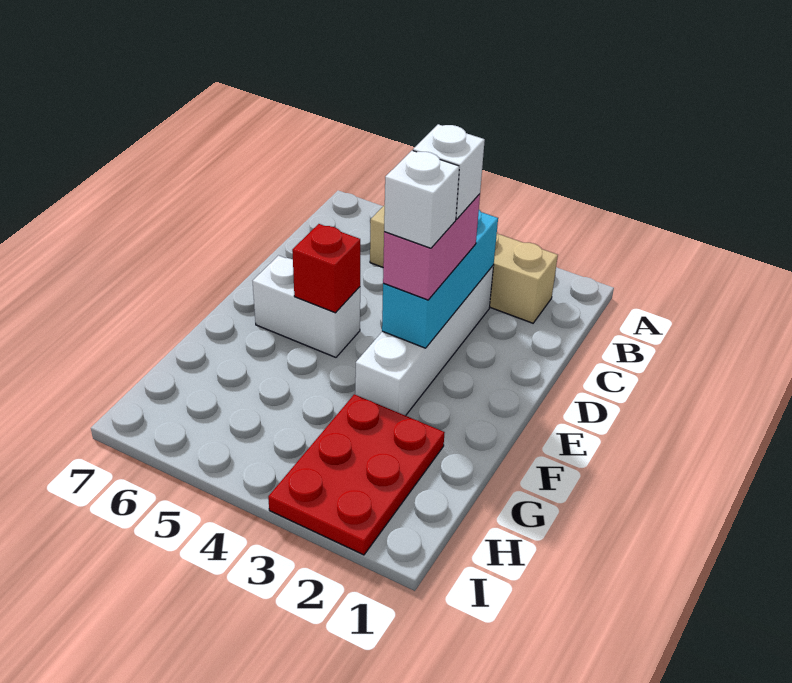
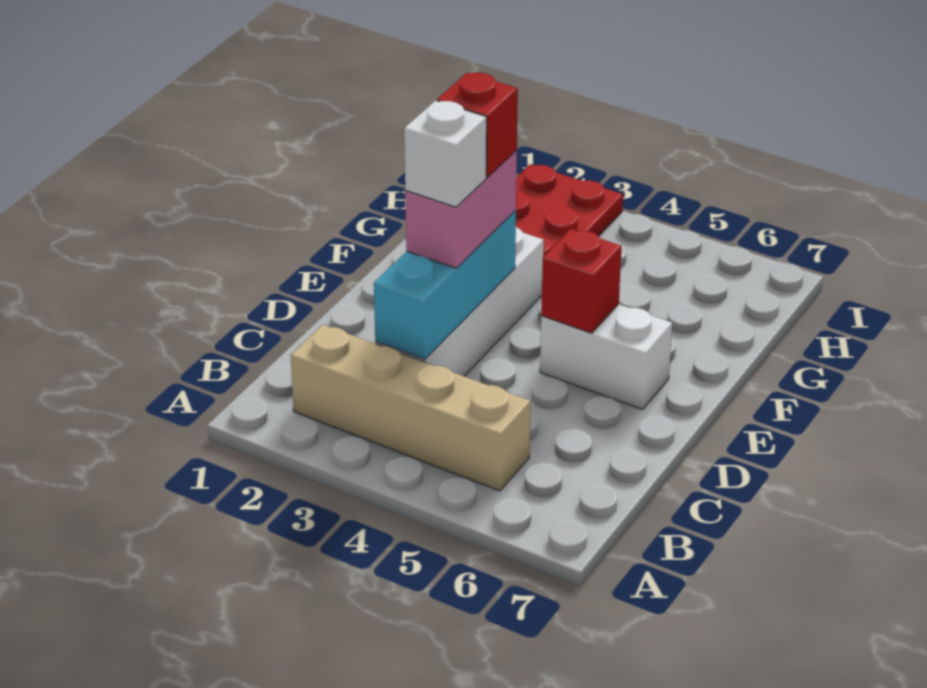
white 1x1 brick [384,151,459,248] -> red 1x1 brick [437,73,518,177]

